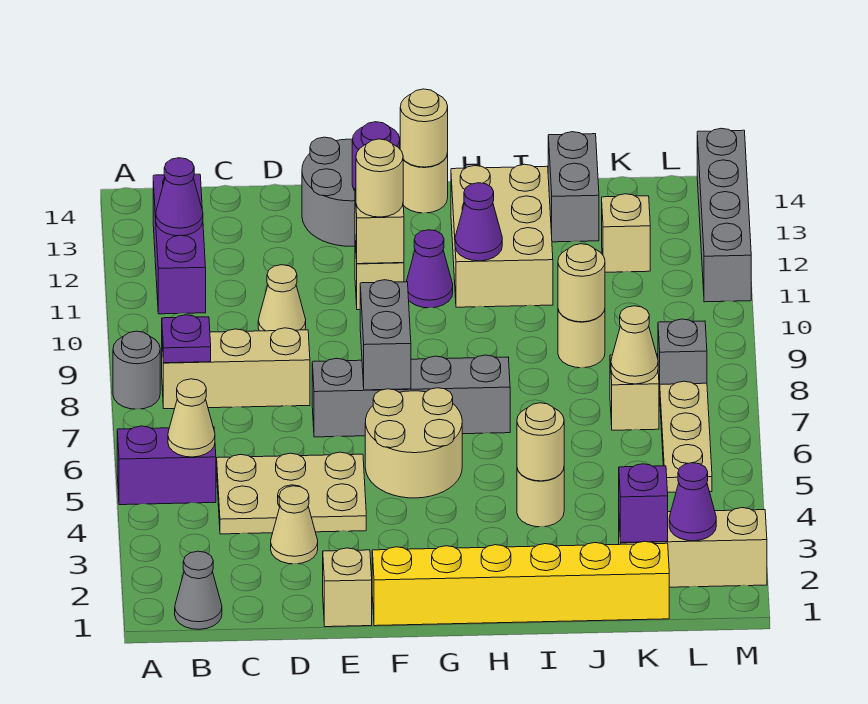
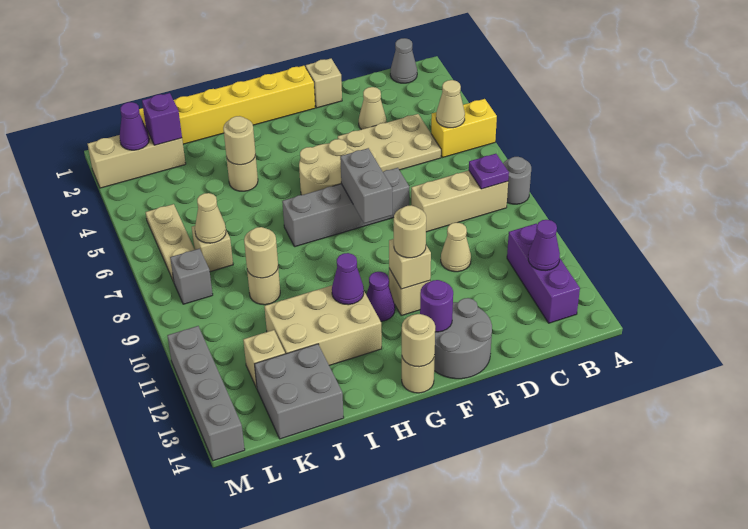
purple 1x2 brick [117,426,216,505] -> yellow 1x2 brick [431,99,497,158]
tan 2x3 brick [451,164,553,307] -> tan 2x3 brick turned to [264,285,382,365]
grey 1x2 brick [548,132,599,242] -> grey 2x2 brick [255,344,344,439]

